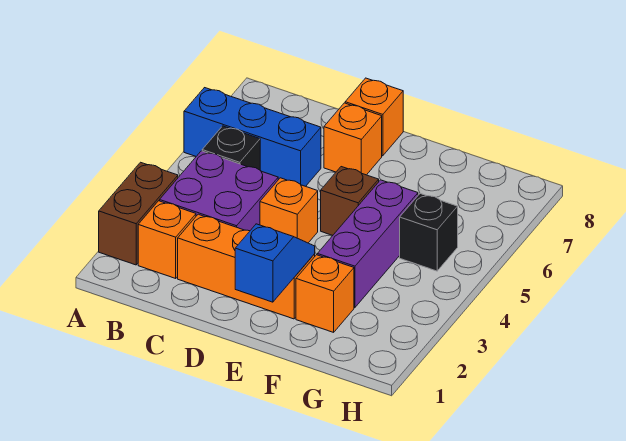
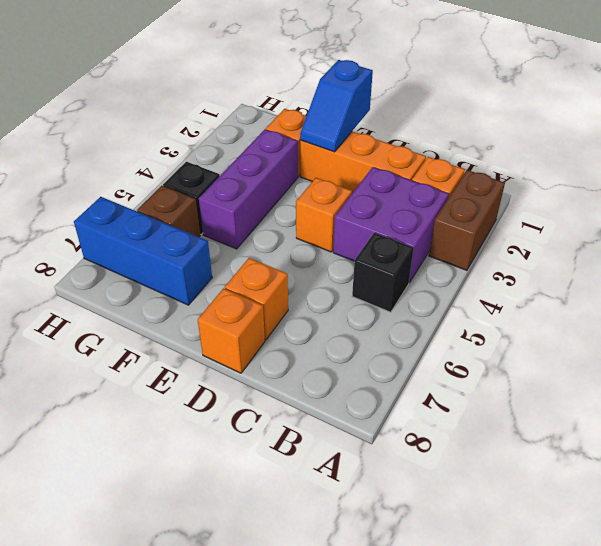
blue 1x3 brick [184,88,321,186] -> blue 1x3 brick moved to [74,197,212,305]
brown 1x1 brick [321,167,379,235] -> brown 1x1 brick moved to [137,186,200,237]

